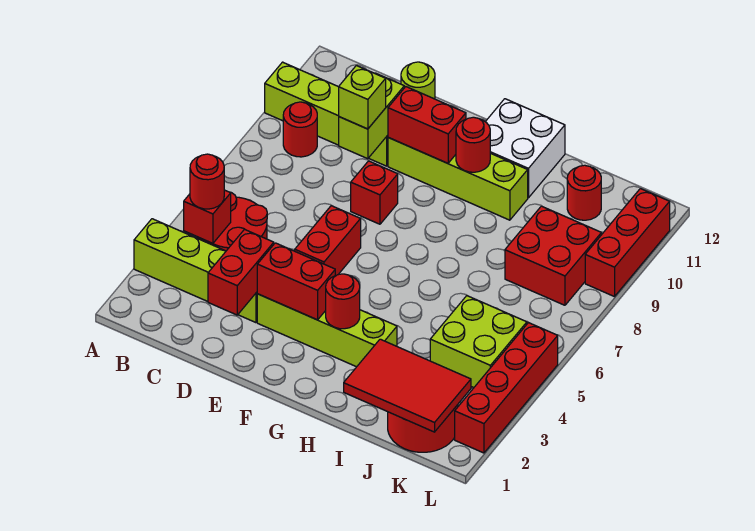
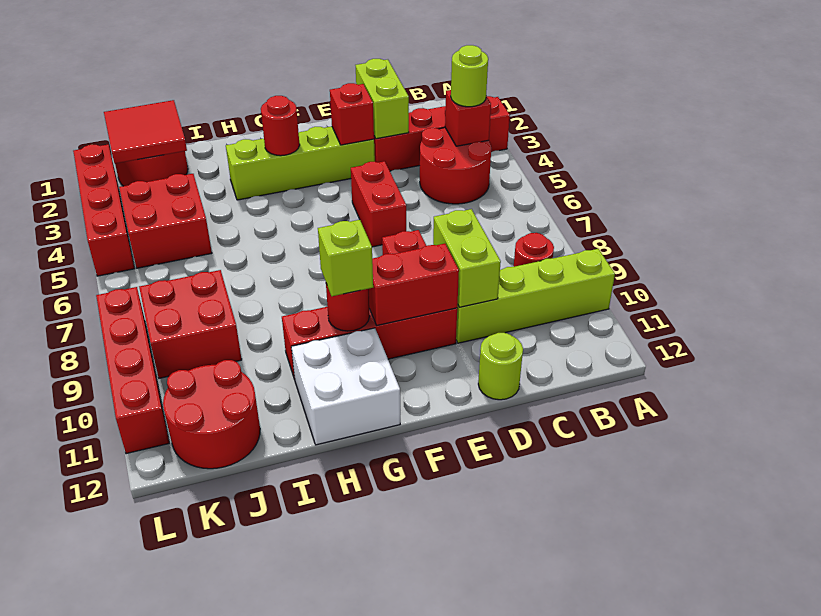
lime 1x4 brick [134,219,257,323] -> red 1x4 brick [374,96,510,171]
red 1x1 round brick [190,154,224,209] -> lime 1x1 round brick [451,45,488,107]
red 1x2 brick [208,229,274,315] -> lime 1x2 brick [356,59,409,139]
lime 1x1 brick [339,66,386,129] -> lime 1x1 brick moved to [318,220,373,296]
red 1x2 brick [257,243,335,320] -> red 1x1 brick [330,83,374,145]
lime 1x4 brick [388,138,528,220] -> red 1x4 brick [282,307,457,379]
red 2x3 tile [344,339,471,432] -> red 2x2 tile [104,100,187,163]
lime 2x2 brick [430,296,527,388] -> red 2x2 brick [119,174,212,268]
red 1x1 round brick [567,165,601,220] -> red 2x2 round brick [163,360,260,469]
red 1x3 brick [585,189,670,297] -> red 1x4 brick [96,287,169,454]

